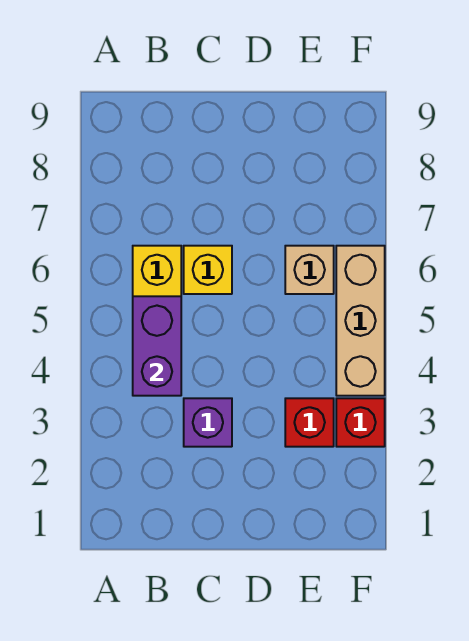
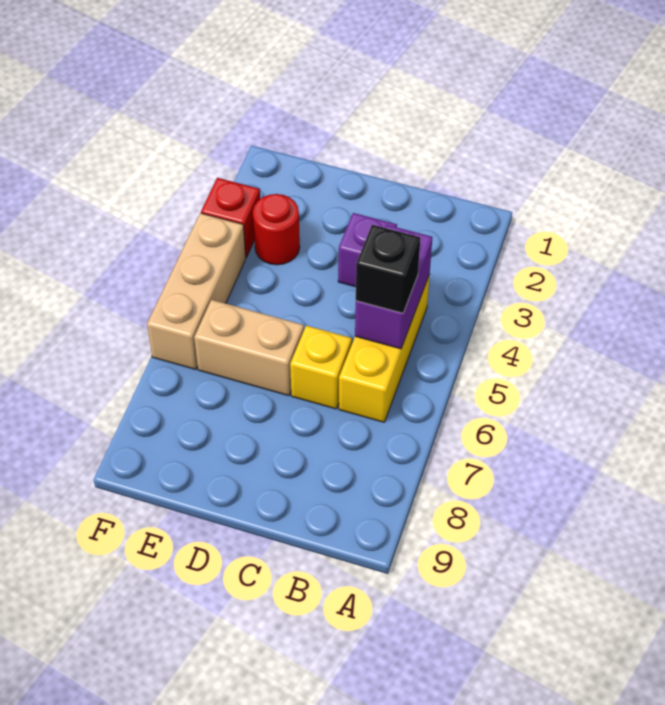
none -> black 1x1 brick [356,225,420,313]
red 1x1 brick [285,398,334,447] -> red 1x1 round brick [253,194,300,265]
tan 1x1 brick [285,246,334,294] -> tan 1x2 brick [194,300,304,396]

